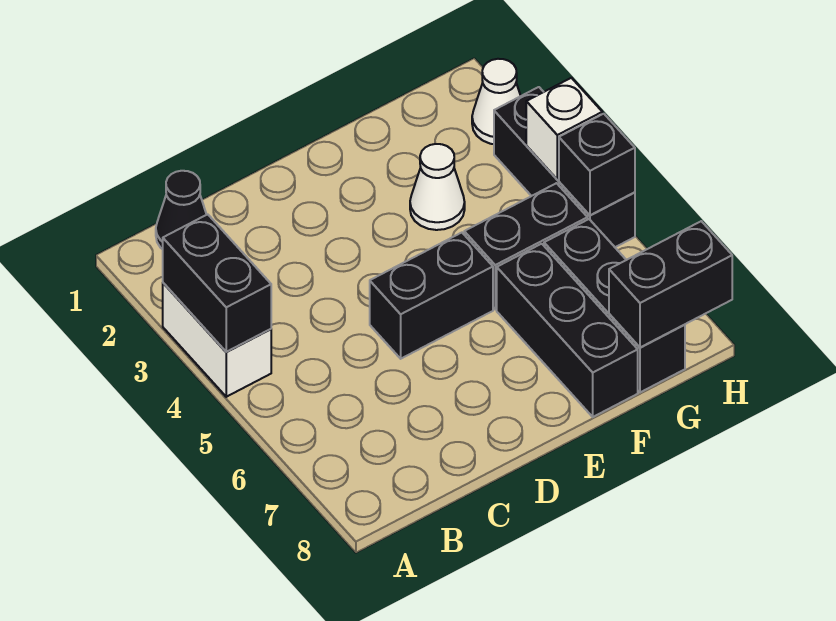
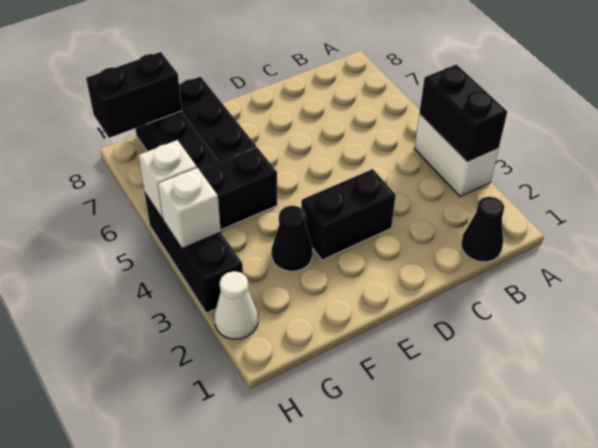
black 1x2 brick [370,233,493,359] -> black 1x2 brick moved to [301,169,396,260]
white 1x1 cone [410,144,465,230] -> black 1x1 cone [272,206,313,271]
black 1x1 brick [559,114,635,215] -> white 1x1 brick [138,140,197,219]

